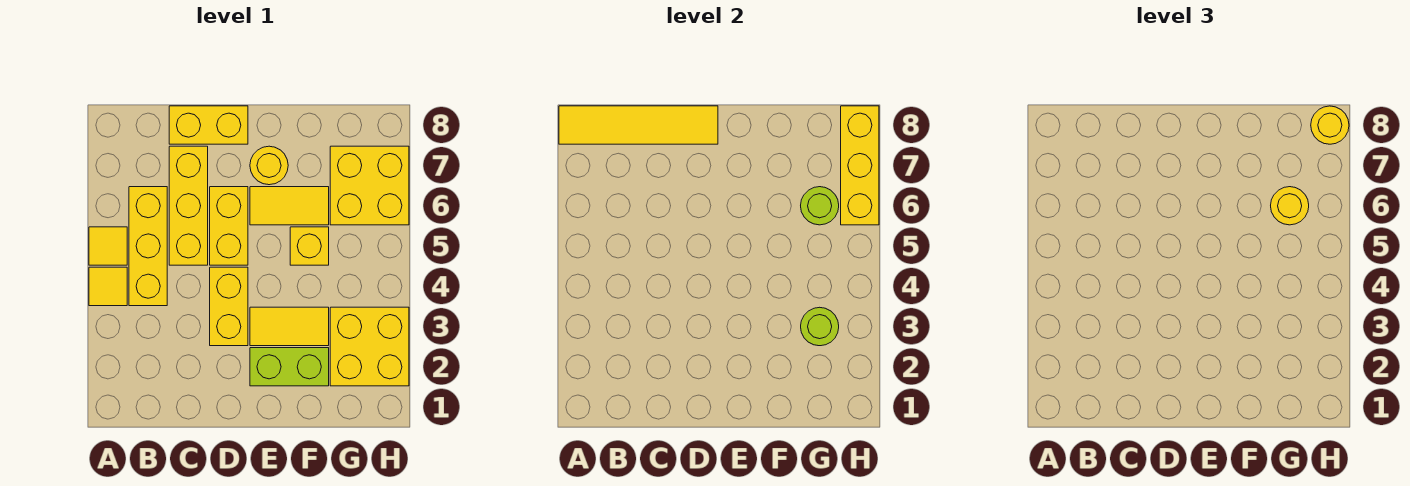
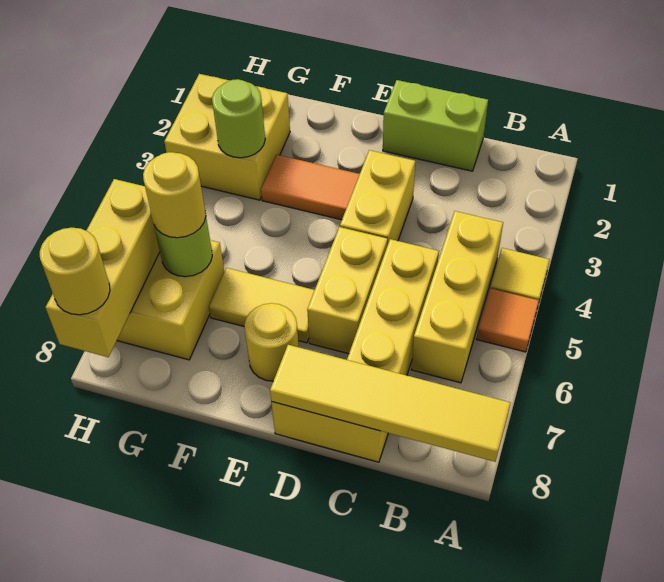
yellow 1x1 tile [89,227,127,265] -> orange 1x1 tile [477,288,539,352]
lime 1x2 brick [250,348,329,386] -> lime 1x2 brick moved to [383,80,488,171]
yellow 1x2 tile [250,307,329,346] -> orange 1x2 tile [261,155,360,220]
yellow 1x1 brick [290,227,329,265] -> none

